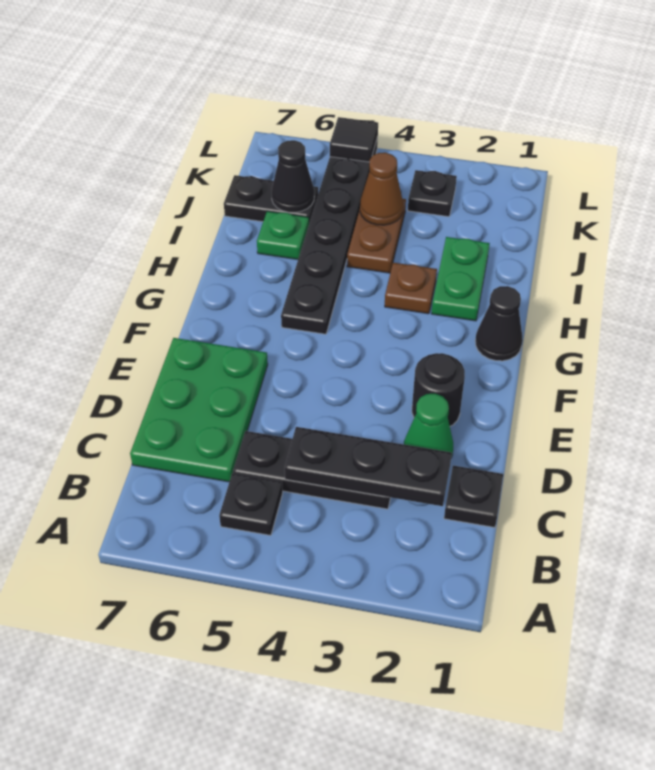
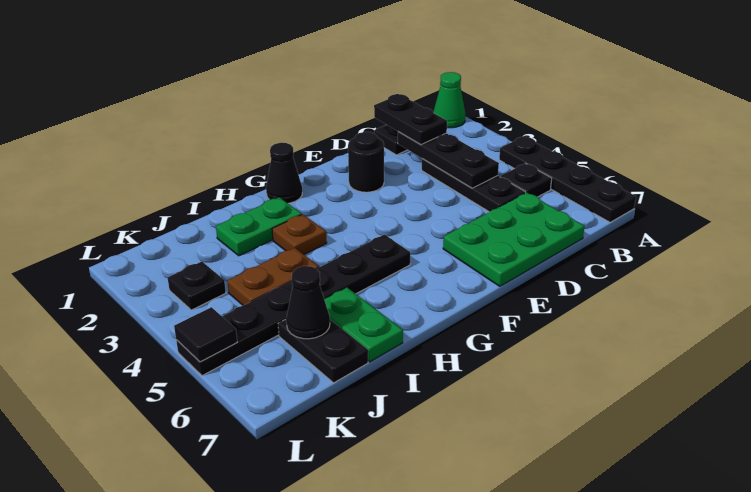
none -> black 1x4 plate [499,137,636,222]
none -> black 1x2 plate [374,94,447,145]
green 1x1 cone [404,394,453,457] -> green 1x1 cone moved to [433,72,465,128]
green 1x1 plate [257,211,309,259] -> green 1x2 plate [324,287,403,362]
brown 1x1 cone [360,153,403,225] -> none

